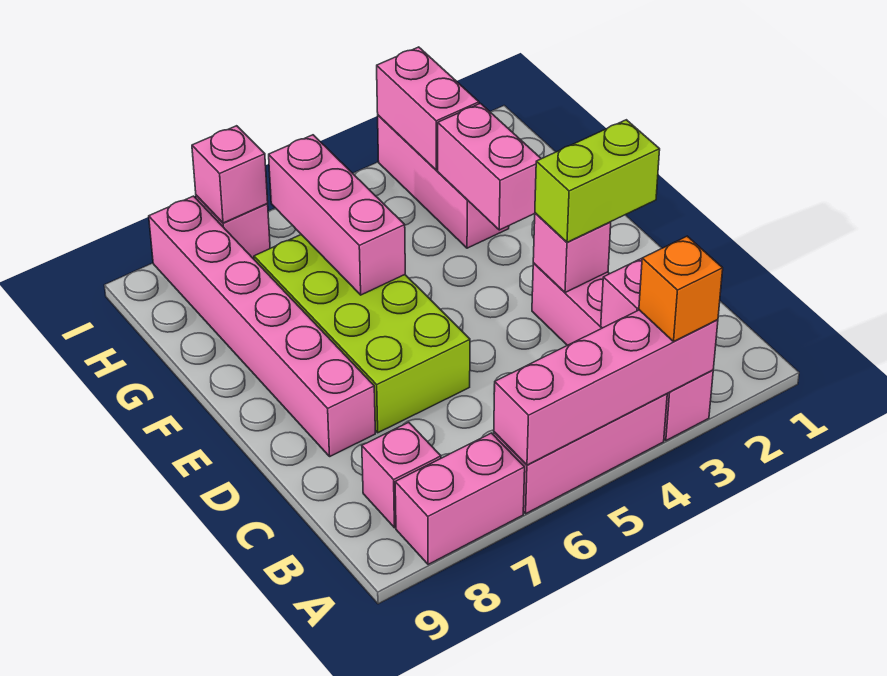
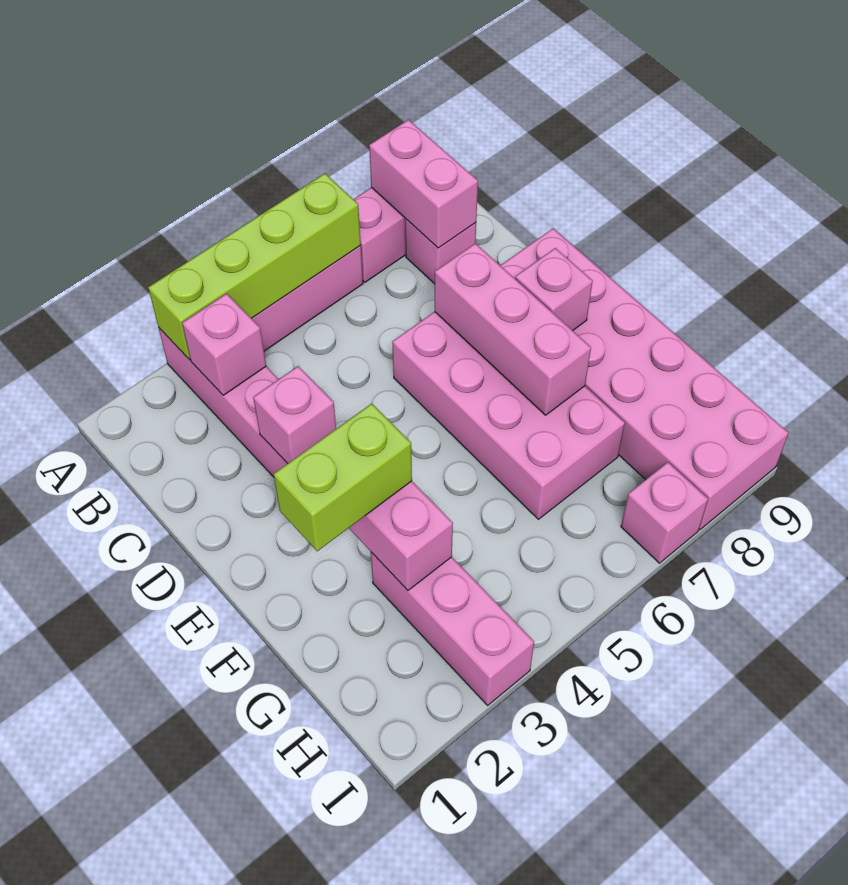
pink 1x4 brick [494,310,718,465] -> lime 1x4 brick [148,174,361,360]
orange 1x1 brick [639,236,723,341] -> none
lime 1x2 brick [535,120,660,242] -> lime 1x2 brick moved to [274,404,412,551]
lime 2x4 brick [254,235,470,433] -> pink 2x4 brick [392,312,625,519]
pink 1x6 brick [149,196,375,456] -> pink 2x6 brick [500,229,789,530]
pink 1x3 brick [269,135,405,295] -> pink 1x3 brick moved to [435,243,591,415]
pink 1x2 brick [377,47,479,170] -> pink 1x2 brick moved to [369,120,478,248]
pink 1x1 brick [192,126,268,223] -> pink 1x1 brick moved to [515,248,593,330]

